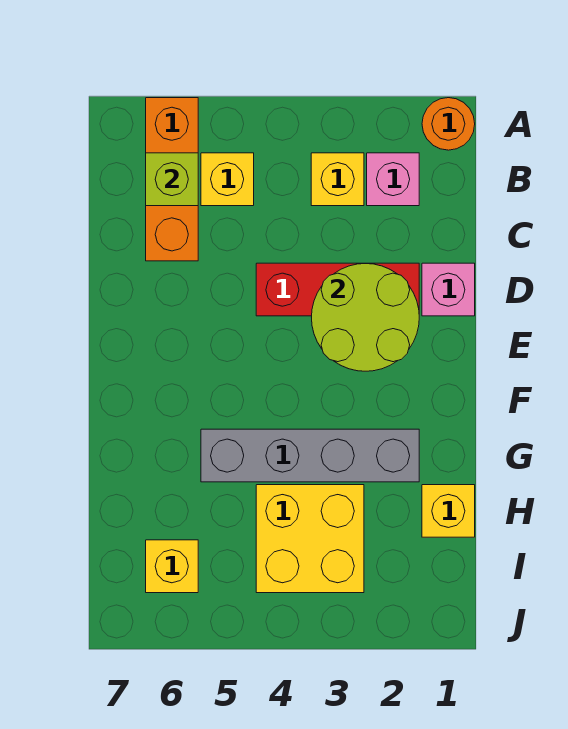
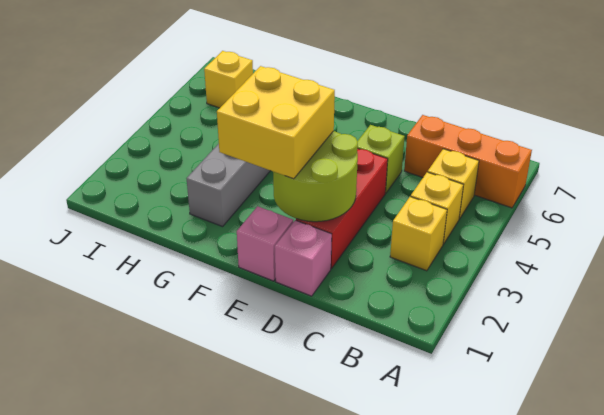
orange 1x1 round brick [422,98,475,150] -> none
pink 1x1 brick [367,153,419,206] -> pink 1x1 brick moved to [237,206,293,281]
lime 1x1 brick [146,153,198,206] -> lime 1x1 brick moved to [358,125,405,193]
yellow 1x1 brick [422,485,475,537] -> yellow 1x1 brick moved to [411,172,463,244]
yellow 2x2 brick [256,485,364,593] -> yellow 2x2 brick moved to [217,66,335,179]

